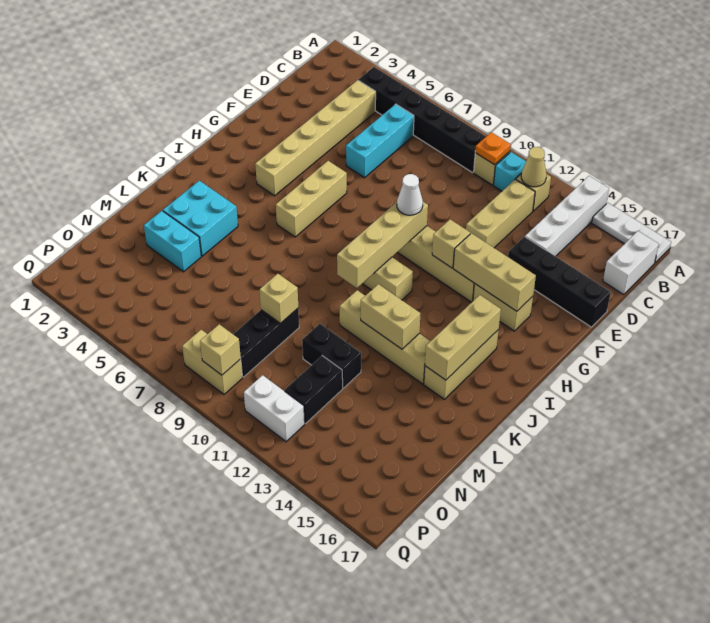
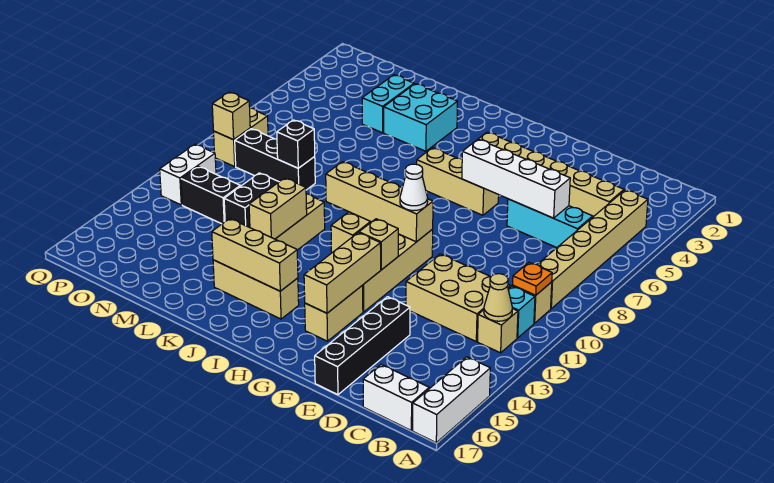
white 1x4 brick [525,176,609,256] -> white 1x4 brick moved to [462,139,570,218]
white 1x3 plate [592,203,671,263] -> white 1x3 brick [413,357,490,443]
black 1x6 brick [358,67,486,173] -> tan 1x6 brick [537,190,648,308]
tan 1x3 brick [466,179,535,248] -> tan 2x3 brick [406,254,511,341]
tan 1x1 brick [260,274,298,324] -> black 1x1 brick [277,120,315,168]

